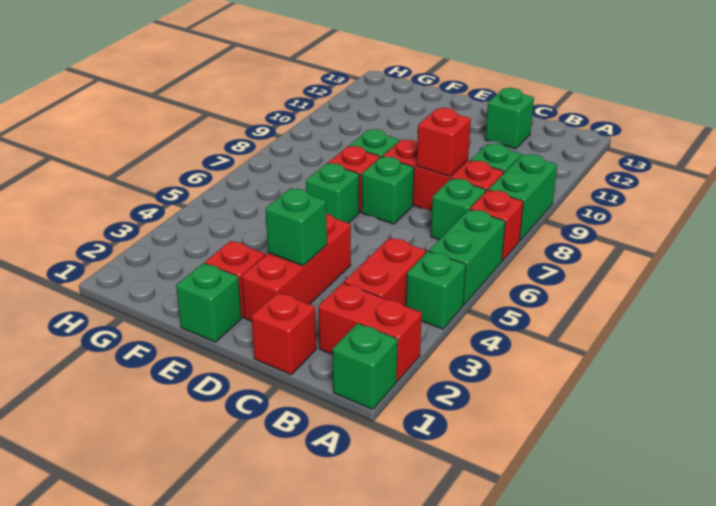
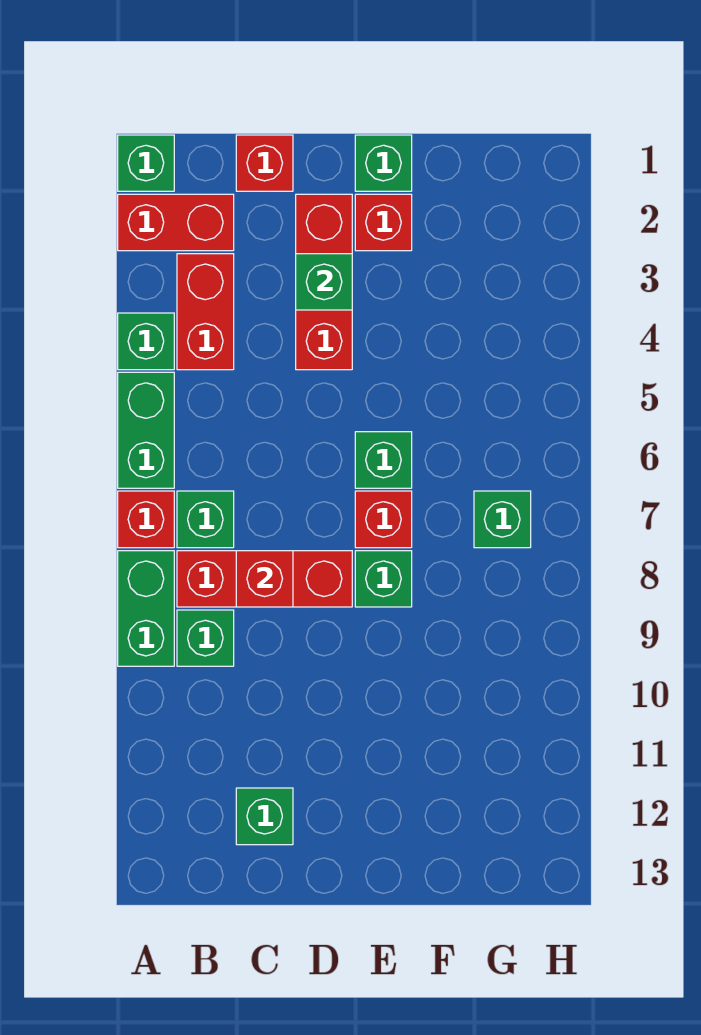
green 1x1 brick [362,157,414,224] -> green 1x1 brick moved to [474,491,531,548]

